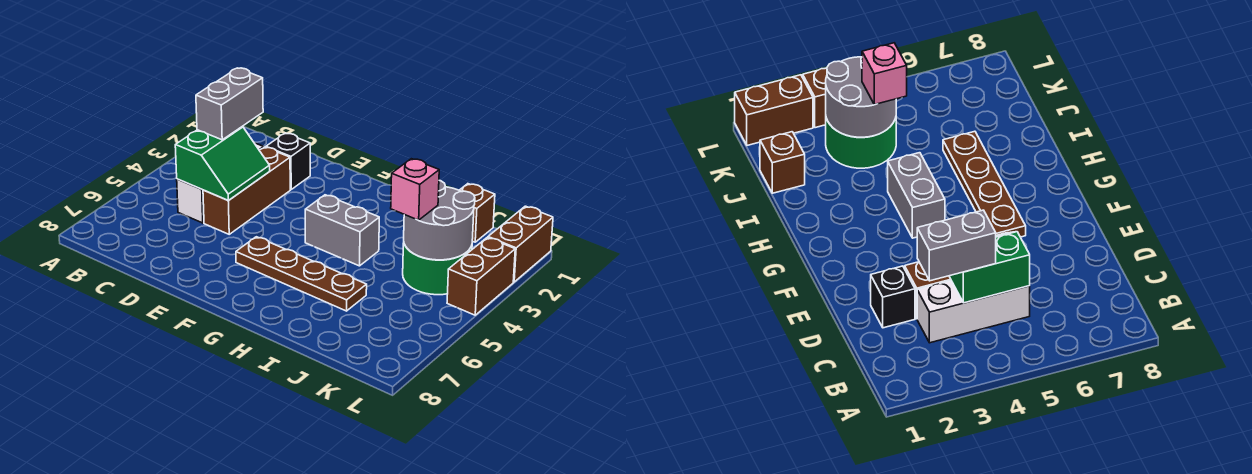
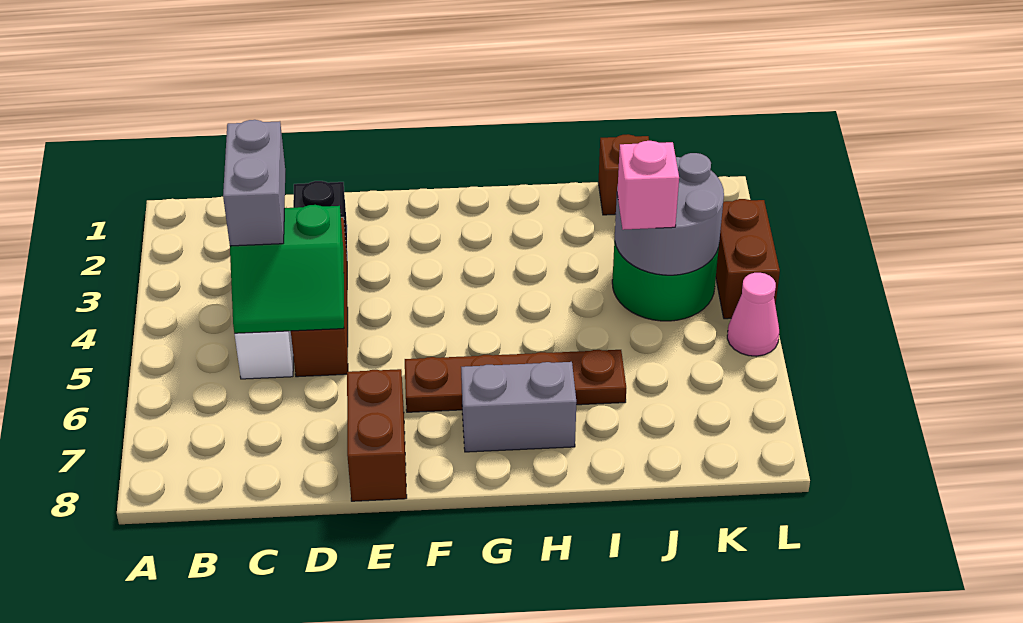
green 2x2 slope [175,127,270,201] -> green 2x2 slope turned to [230,205,344,333]
grey 1x2 brick [305,195,379,266] -> grey 1x2 brick moved to [461,362,576,452]
brown 1x2 brick [488,206,553,282] -> brown 1x2 brick moved to [347,369,407,501]
none -> pink 1x1 cone [727,273,779,356]

